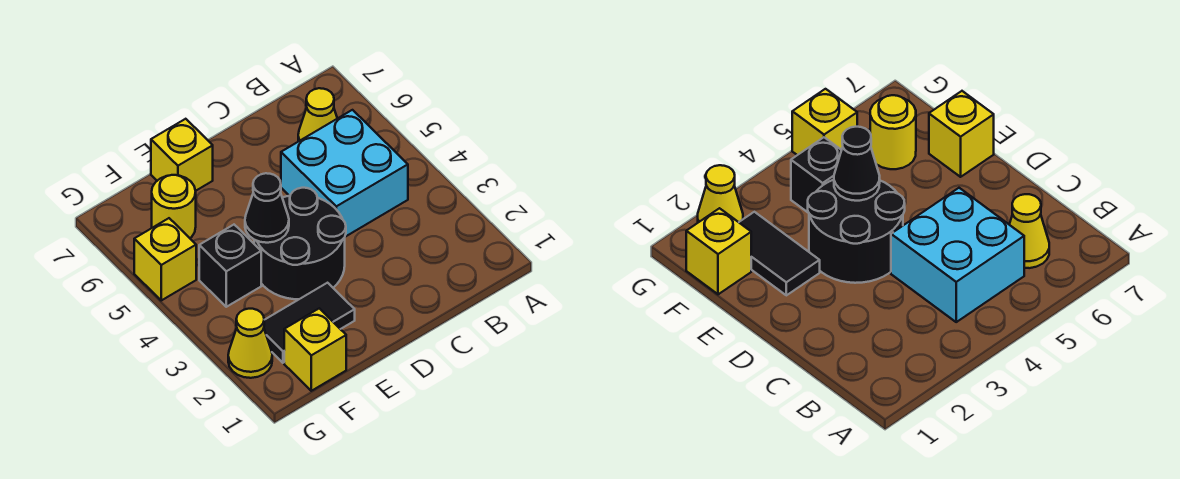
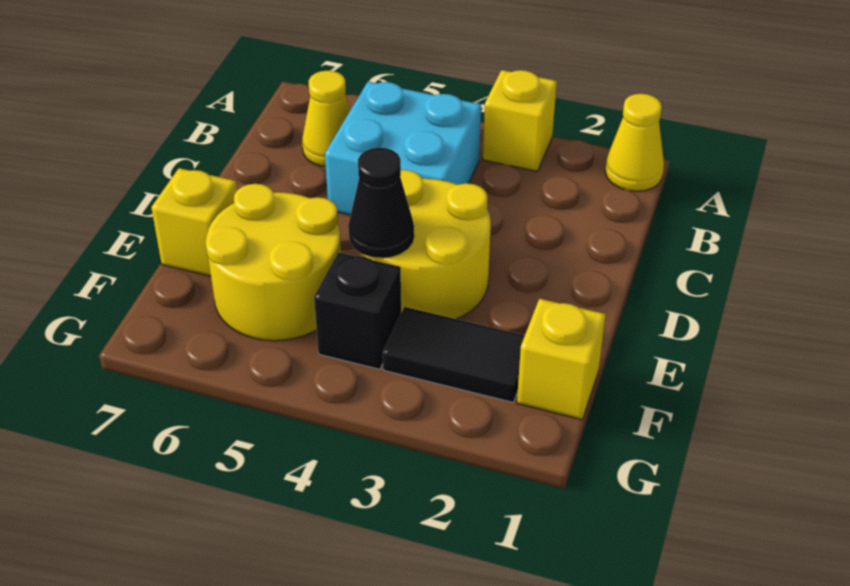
black 2x2 round brick [254,188,346,299] -> yellow 2x2 round brick [360,170,491,319]
black 1x2 tile [264,283,355,363] -> black 1x2 tile turned to [383,307,525,402]
yellow 1x1 round brick [152,175,196,238] -> yellow 2x2 round brick [206,184,341,341]
yellow 1x1 cone [228,309,272,378] -> yellow 1x1 cone moved to [605,94,664,191]
yellow 1x1 brick [134,218,196,300] -> yellow 1x1 brick moved to [483,70,557,171]

